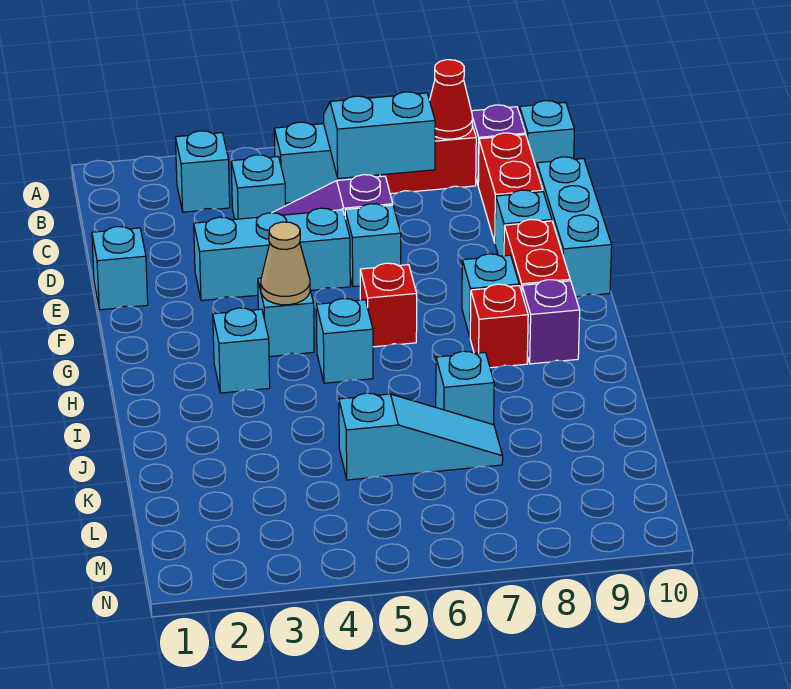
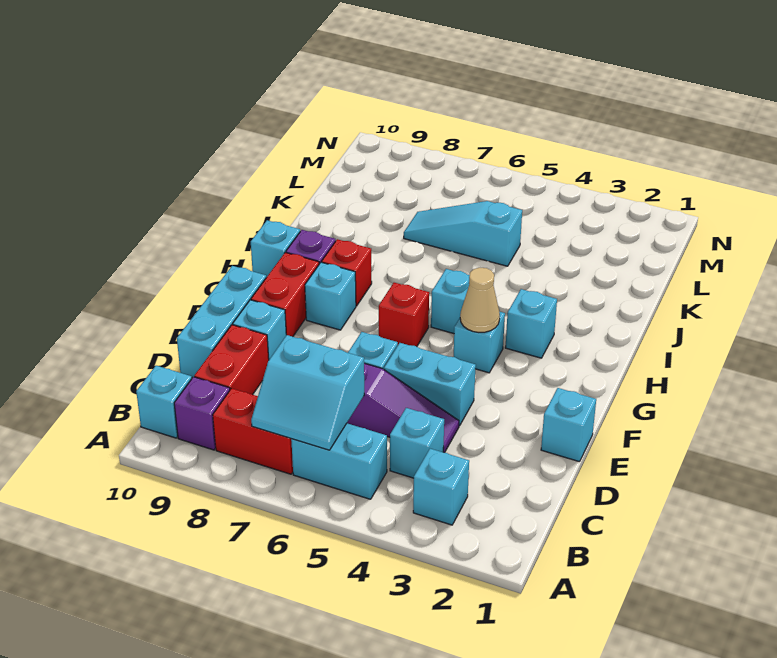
red 1x1 cone [430,60,472,139] -> none
cyan 1x3 brick [194,208,350,300] -> cyan 1x2 brick [384,343,476,426]
cyan 1x1 brick [436,351,494,425] -> cyan 1x1 brick moved to [251,220,300,277]

